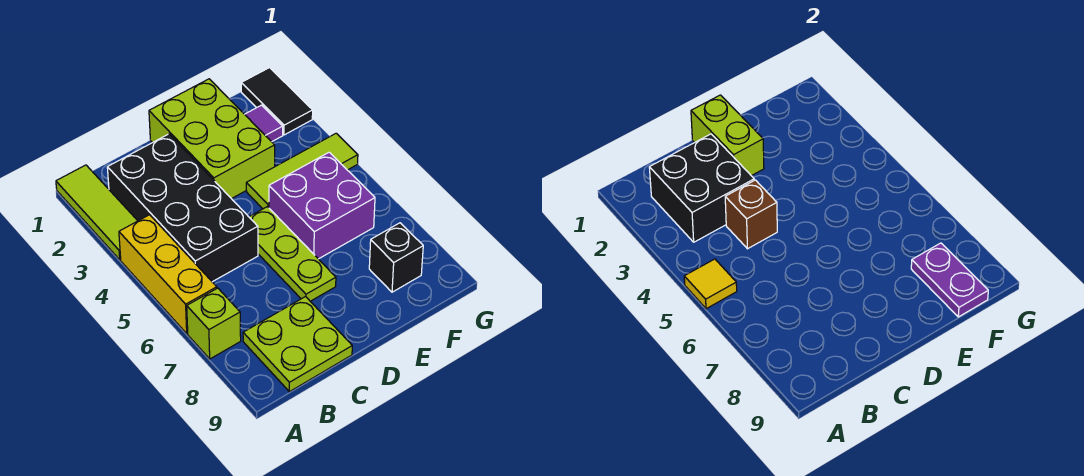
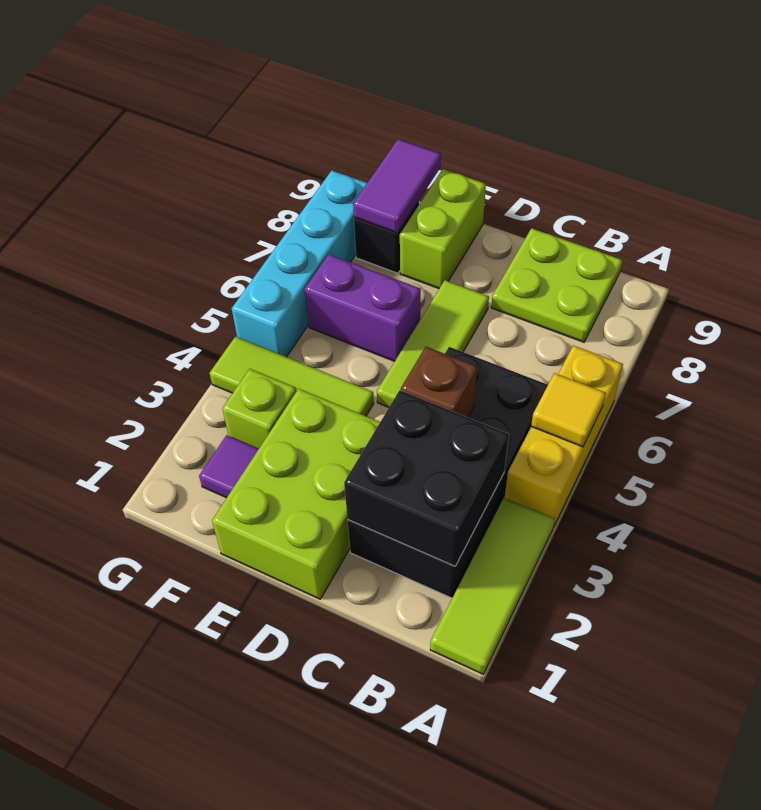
lime 1x1 brick [187,288,241,359] -> lime 1x1 brick moved to [222,369,297,449]
lime 1x2 brick [691,95,764,176] -> lime 1x2 brick moved to [400,169,486,288]
lime 1x3 plate [249,207,336,301] -> lime 1x3 tile [377,280,489,407]
purple 2x2 brick [269,152,375,259] -> purple 1x2 brick [305,254,421,361]
purple 1x2 plate [911,243,988,317] -> purple 1x2 tile [353,139,441,233]
black 1x2 tile [241,68,313,135] -> none
none -> cyan 1x4 brick [232,171,367,357]

